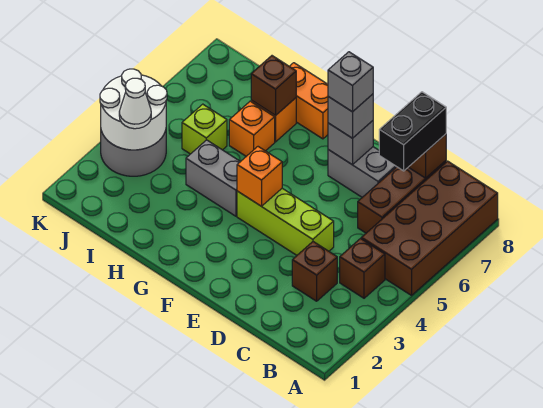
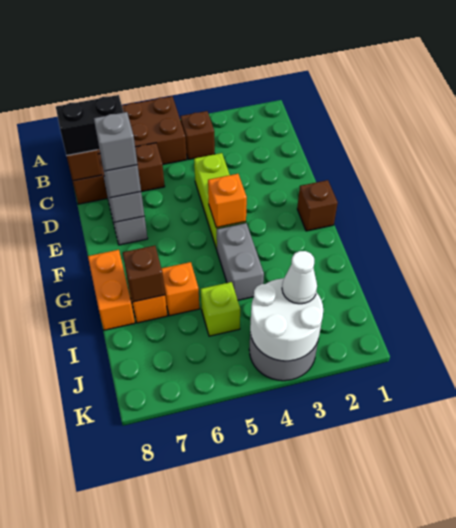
brown 1x1 brick [292,242,337,301] -> brown 1x1 brick moved to [297,180,338,231]

